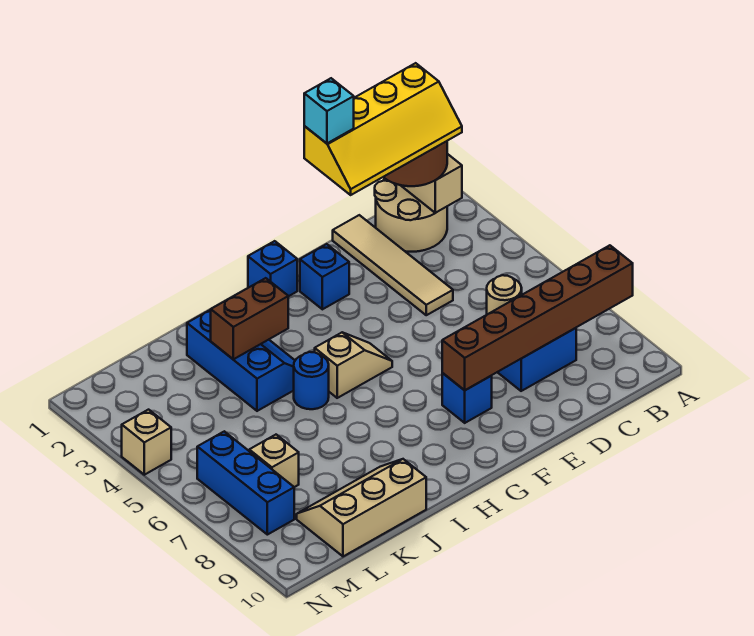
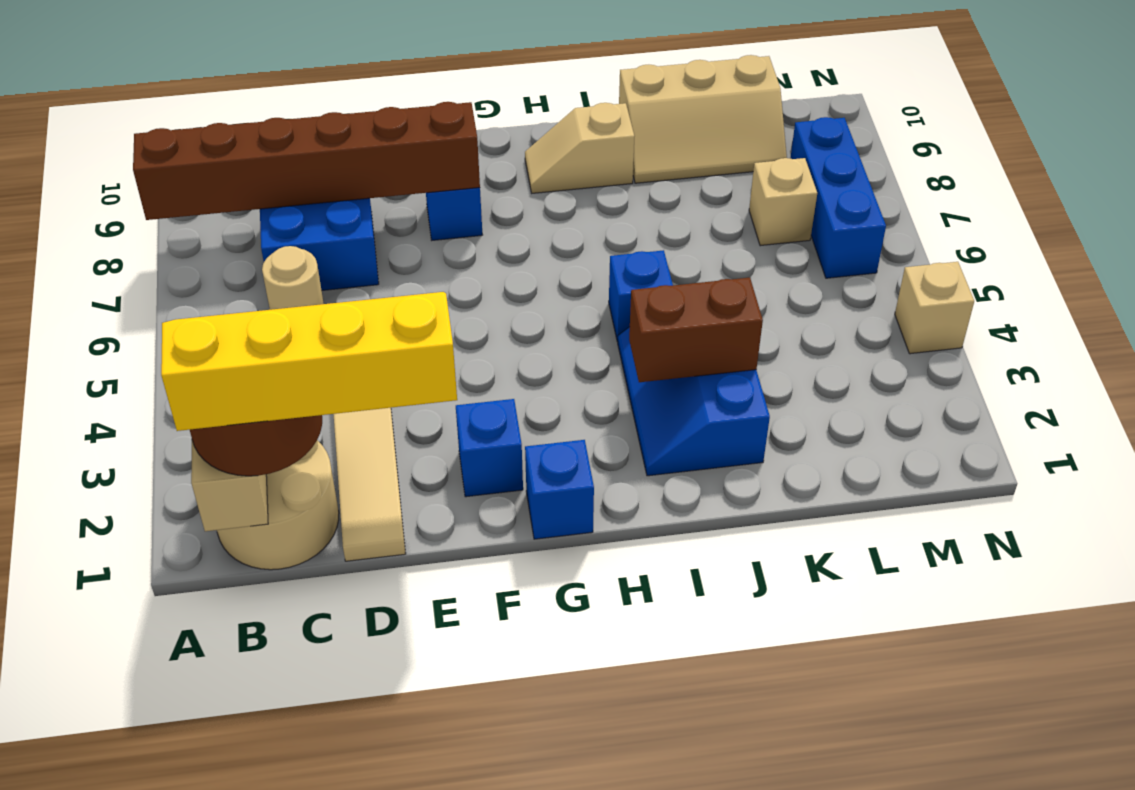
cyan 1x1 brick [304,78,354,143] -> none
tan 1x2 slope [315,333,392,398] -> tan 1x2 slope moved to [525,103,634,193]
blue 1x1 round brick [294,352,329,409] -> blue 1x1 brick [609,250,673,342]

